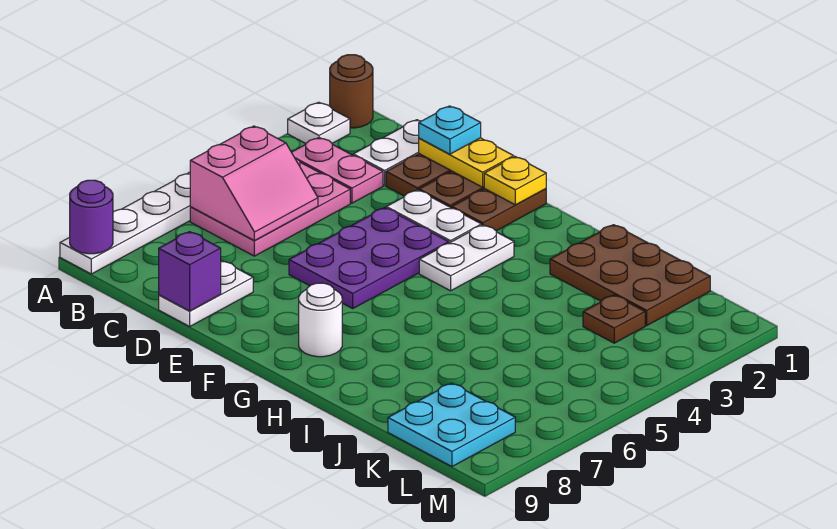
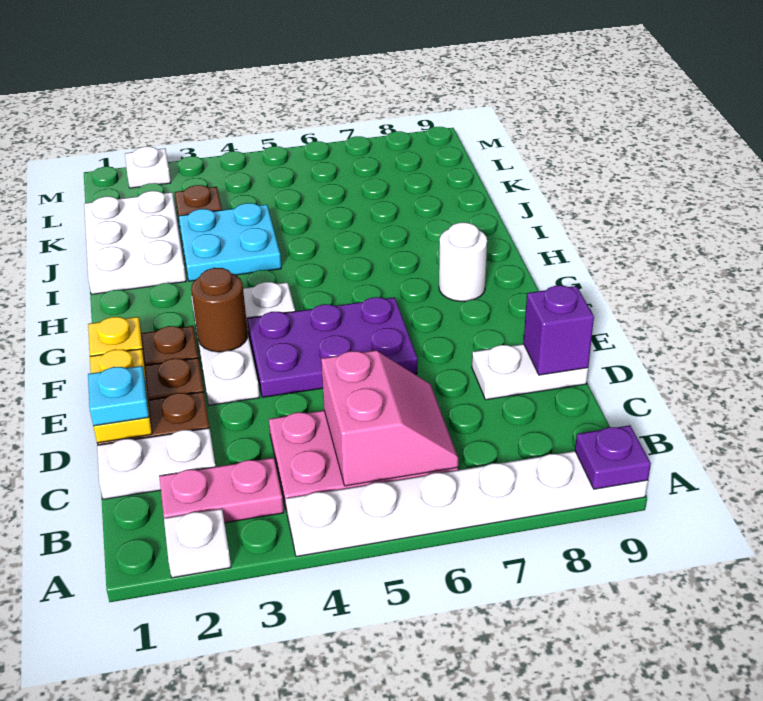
brown 1x1 round brick [330,55,373,128] -> brown 1x1 round brick moved to [191,268,248,352]
purple 1x1 round brick [70,180,113,254] -> purple 1x1 plate [575,425,651,489]
pink 1x2 plate [292,138,383,203] -> pink 1x2 plate turned to [159,458,284,523]
pink 2x2 slope [190,126,318,241] -> pink 2x2 slope turned to [321,350,458,486]
brown 2x3 plate [550,225,710,325] -> white 2x3 plate [84,191,186,294]
cyan 2x2 plate [388,383,515,467] -> cyan 2x2 plate moved to [178,203,281,281]
none -> white 1x1 plate [125,147,171,188]

